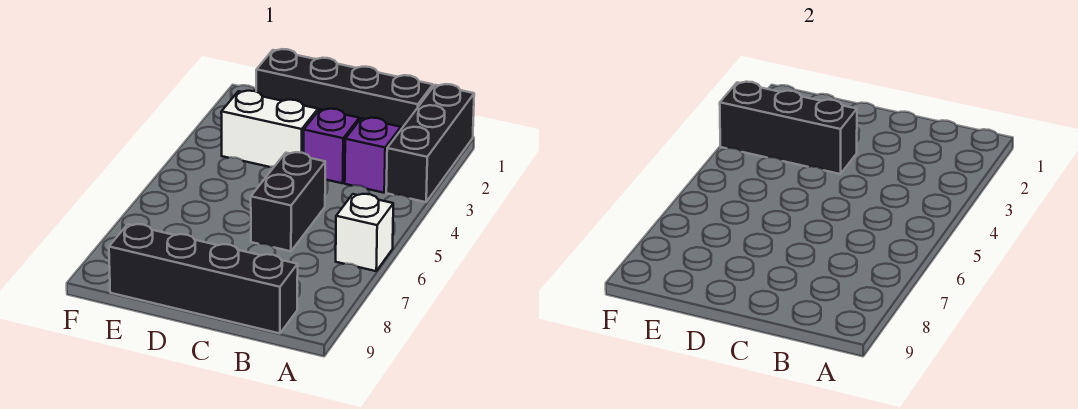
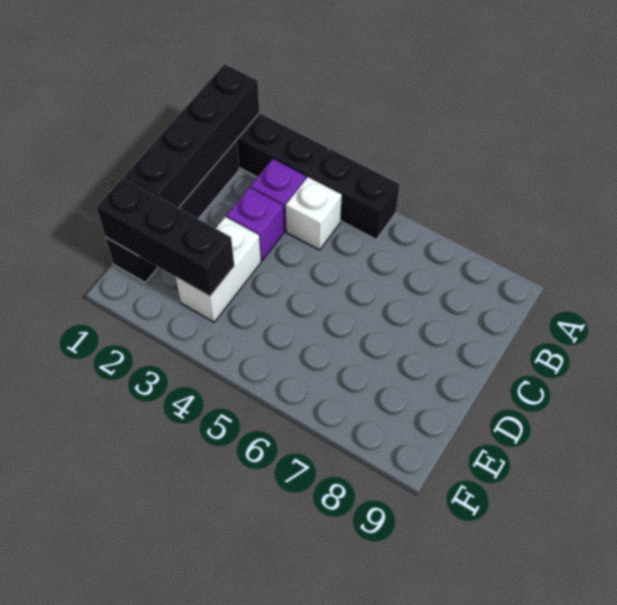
white 1x1 brick [336,194,393,271] -> white 1x1 brick moved to [286,177,342,250]
black 1x4 brick [109,224,298,333] -> black 1x4 brick moved to [124,64,260,208]
black 1x2 brick [251,152,325,251] -> black 1x2 brick moved to [309,149,400,239]
black 1x3 brick [720,82,857,174] -> black 1x3 brick turned to [96,178,234,296]

